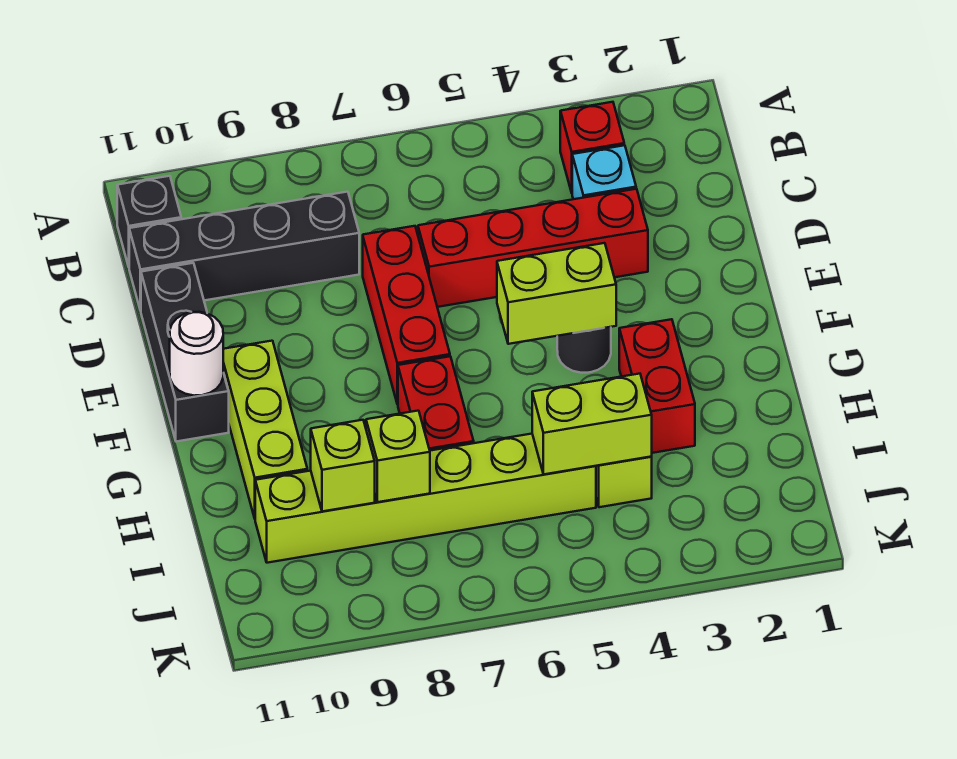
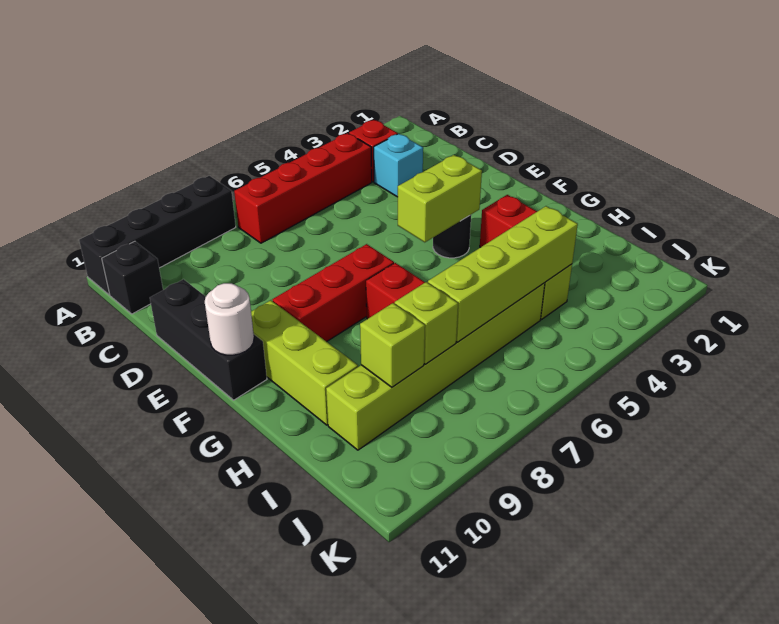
black 1x4 brick [129,192,359,311] -> black 1x4 brick moved to [79,176,236,295]
red 1x4 brick [418,189,648,307] -> red 1x4 brick moved to [234,133,372,243]
red 1x3 brick [363,226,450,404] -> red 1x3 brick turned to [272,244,394,342]
lime 1x2 brick [532,374,652,474] -> lime 1x4 brick [428,206,578,342]

